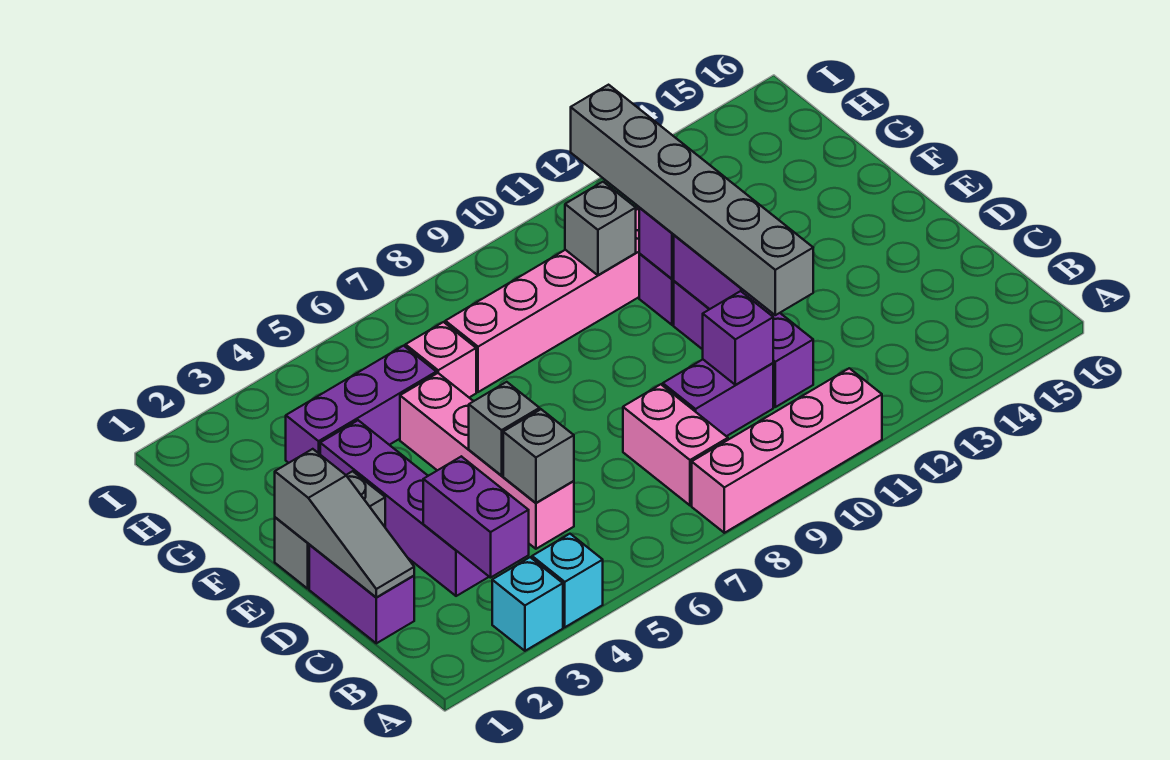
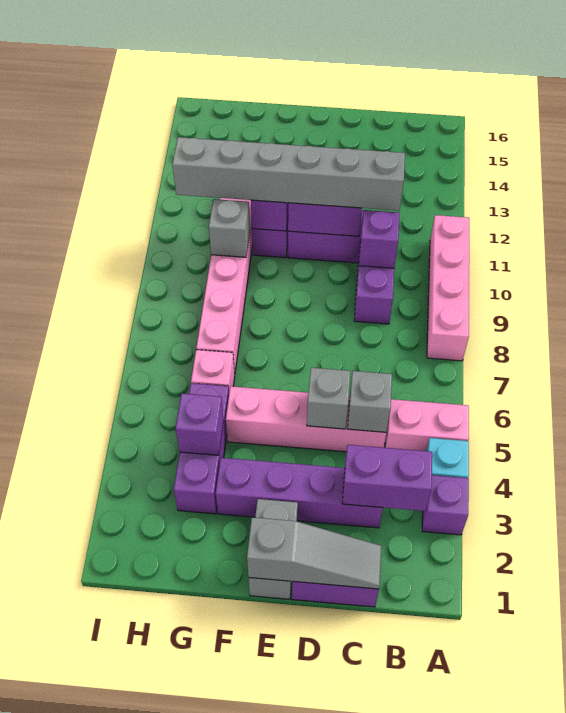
cyan 1x1 brick [492,557,563,651] -> purple 1x1 brick [422,475,469,535]
pink 1x2 brick [623,384,728,505] -> pink 1x2 brick moved to [385,399,469,451]
none -> purple 1x1 brick [176,394,224,455]

